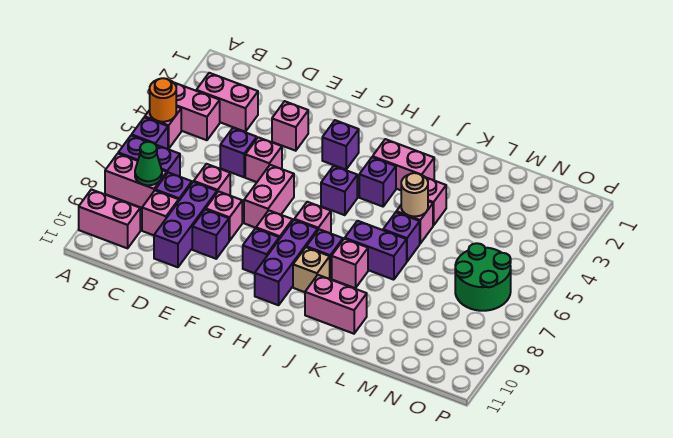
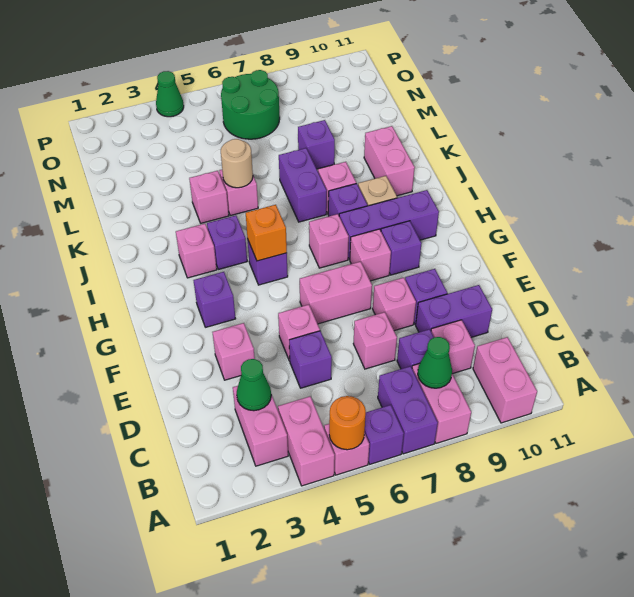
none -> green 1x1 cone [237,359,271,411]
purple 1x3 brick [154,182,217,267] -> purple 1x2 brick [416,285,492,337]
none -> orange 1x1 brick [246,205,287,261]
pink 1x2 brick [373,139,434,190] -> pink 1x1 brick [176,224,217,278]
purple 1x1 brick [383,212,420,261] -> purple 1x1 brick moved to [298,120,335,169]
none -> green 1x1 cone [156,71,184,117]

